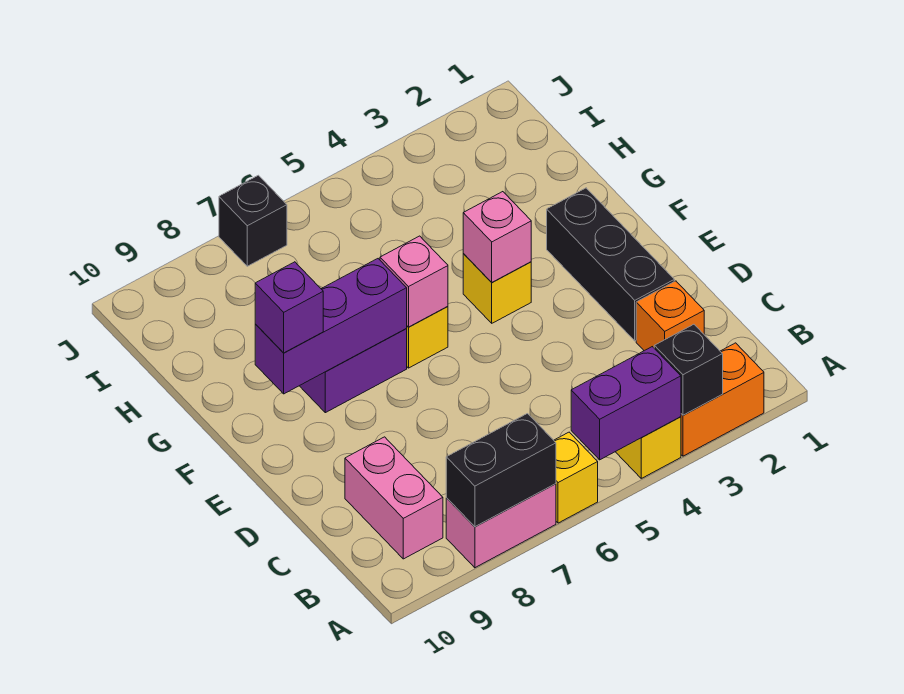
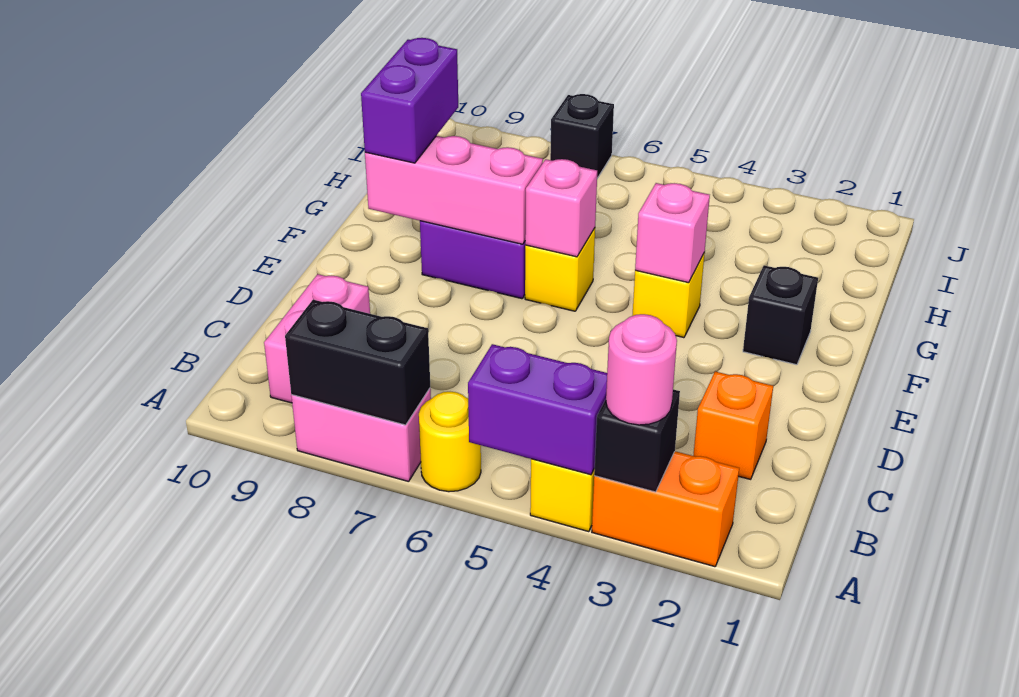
none -> pink 1x1 round brick [606,314,677,425]
yellow 1x1 brick [554,432,598,523] -> yellow 1x1 round brick [419,392,481,492]
black 1x3 brick [547,188,674,341] -> black 1x1 brick [743,265,818,365]
purple 1x3 brick [255,259,407,394] -> pink 1x3 brick [365,136,543,244]
purple 1x1 brick [255,262,323,353] -> purple 1x2 brick [361,38,458,163]

